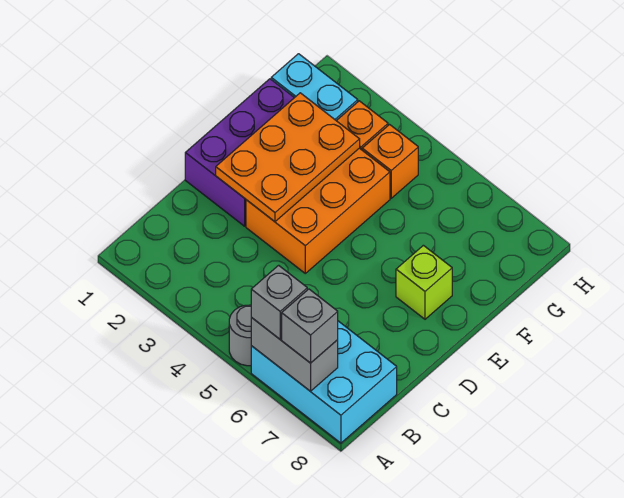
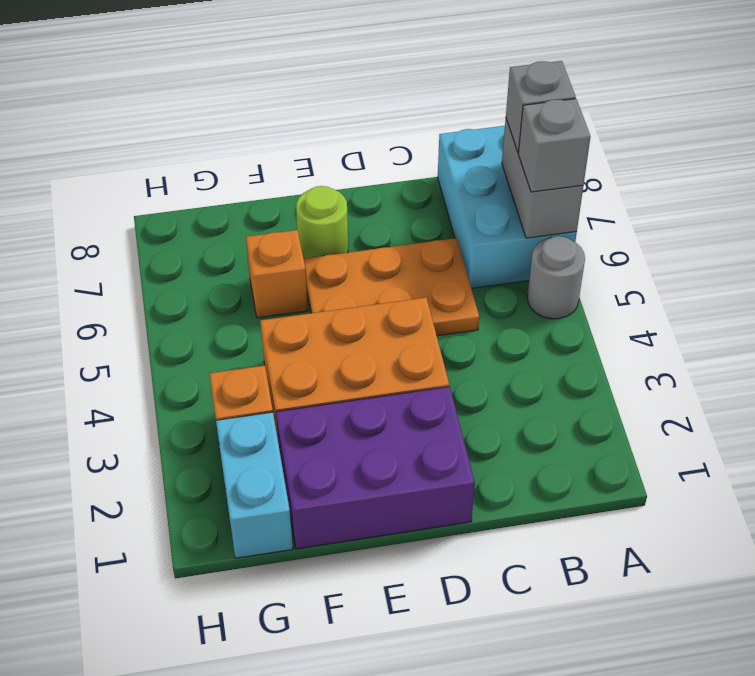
orange 2x3 plate [216,93,360,222] -> orange 2x3 plate moved to [304,238,479,336]
lime 1x1 brick [396,245,452,319] -> lime 1x1 round brick [296,186,348,259]
orange 1x1 brick [362,125,418,198] -> orange 1x1 brick moved to [246,230,308,318]

